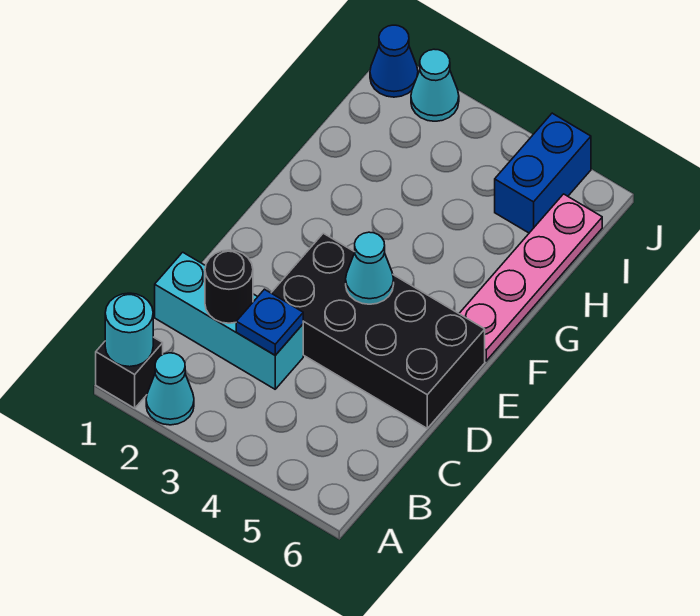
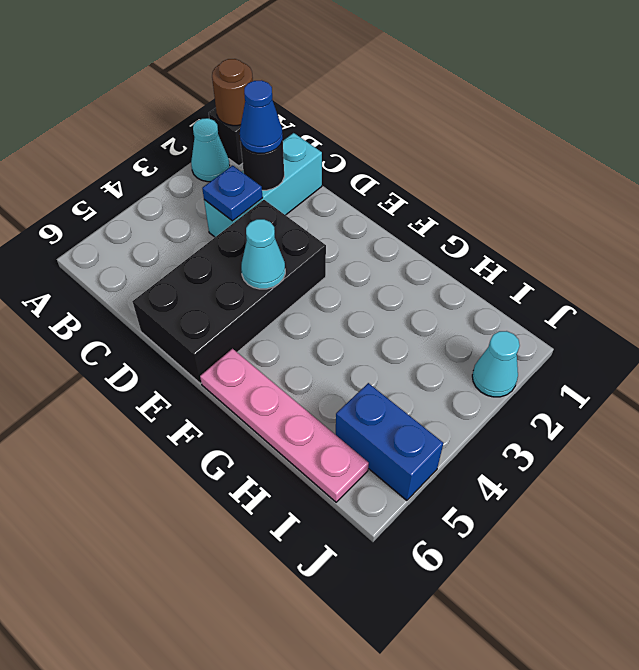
cyan 1x1 round brick [105,293,153,367] -> brown 1x1 round brick [212,59,253,126]
blue 1x1 cone [370,25,418,97] -> blue 1x1 cone moved to [240,80,283,153]

